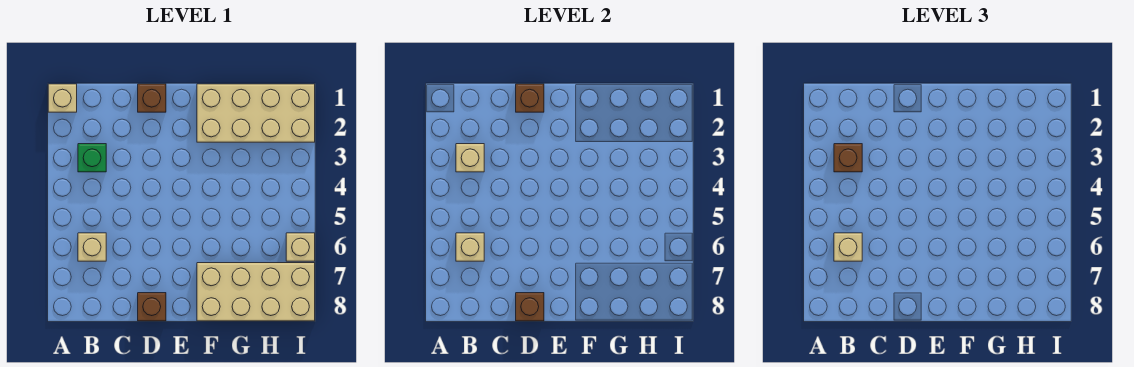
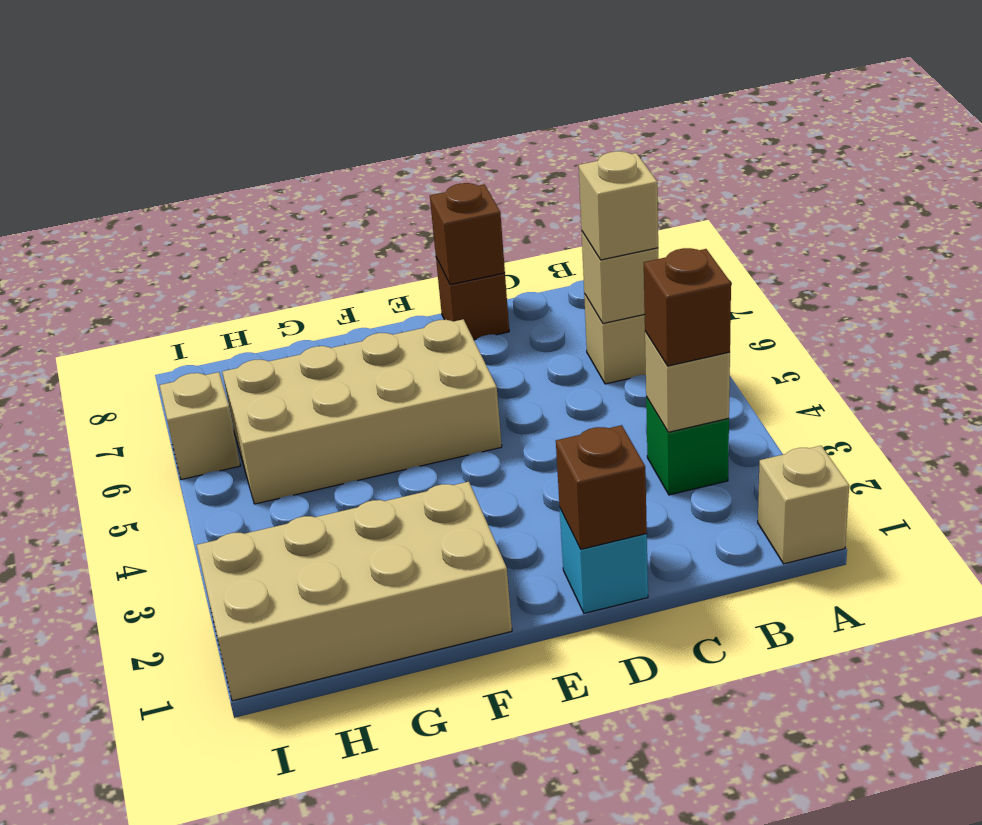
brown 1x1 brick [138,84,166,112] -> cyan 1x1 brick [560,509,648,613]
tan 2x4 brick [197,263,315,321] -> tan 2x4 brick moved to [222,319,502,504]

